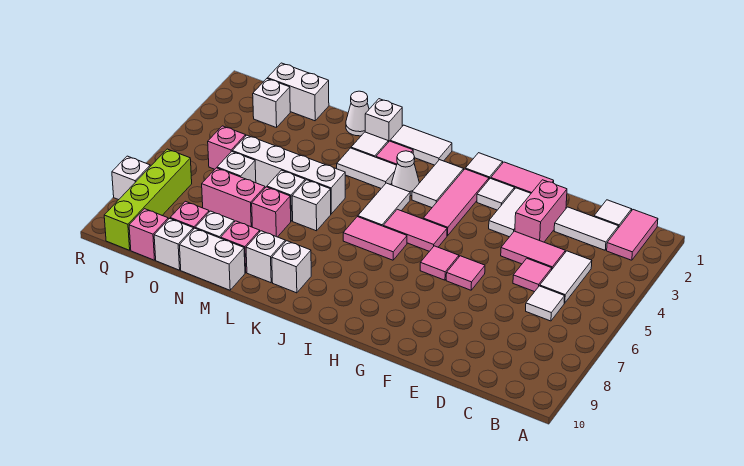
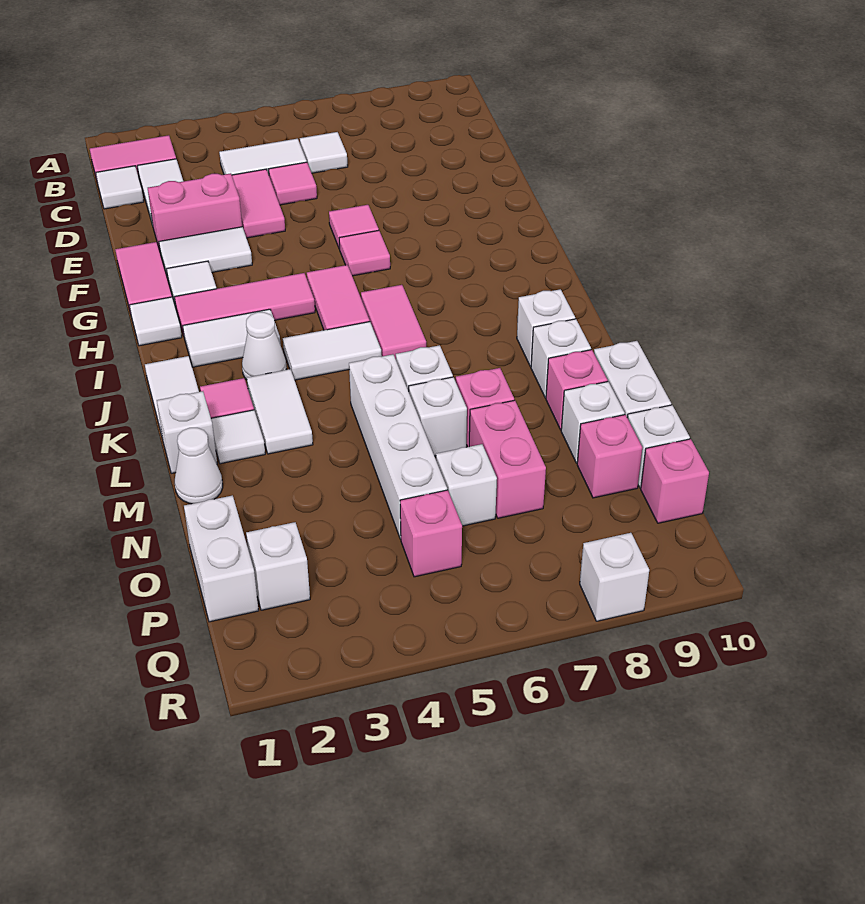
lime 1x4 brick [104,149,192,250] -> none

